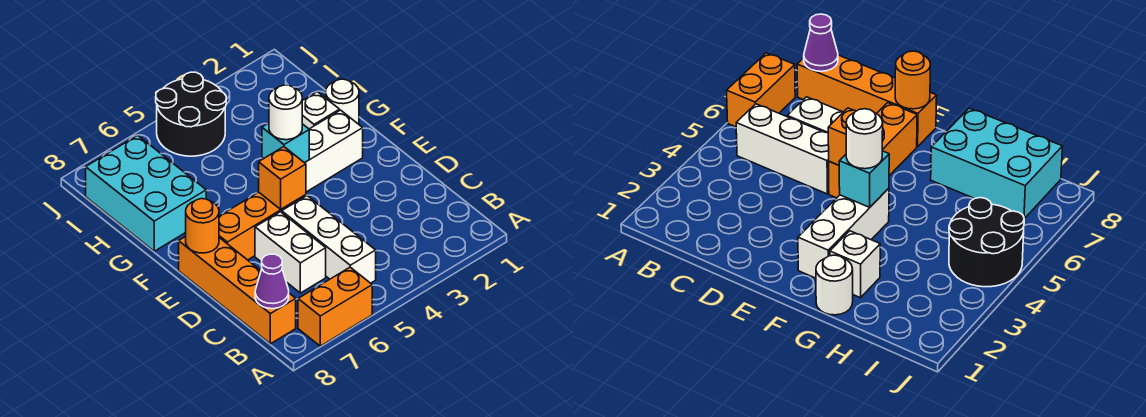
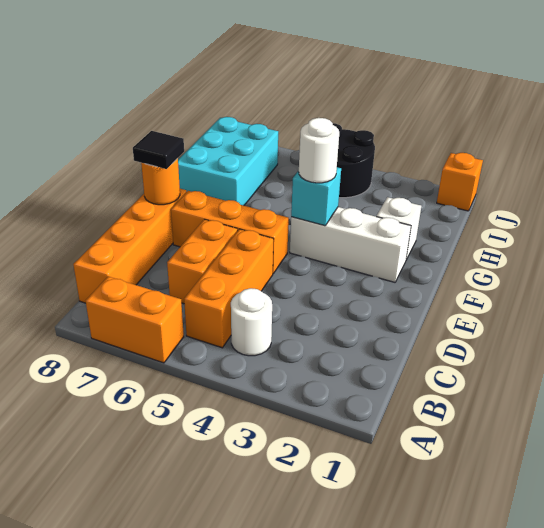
white 1x3 brick [282,196,376,283] -> orange 1x3 brick [184,229,273,348]
purple 1x1 cone [255,254,289,309] -> none
white 1x2 brick [255,212,326,293] -> orange 1x2 brick [167,219,237,304]
orange 1x1 brick [259,147,306,209] -> orange 1x1 brick moved to [437,153,483,211]
none -> black 1x1 tile [133,131,184,169]
white 1x1 round brick [326,79,359,124] -> white 1x1 round brick moved to [231,288,272,356]

